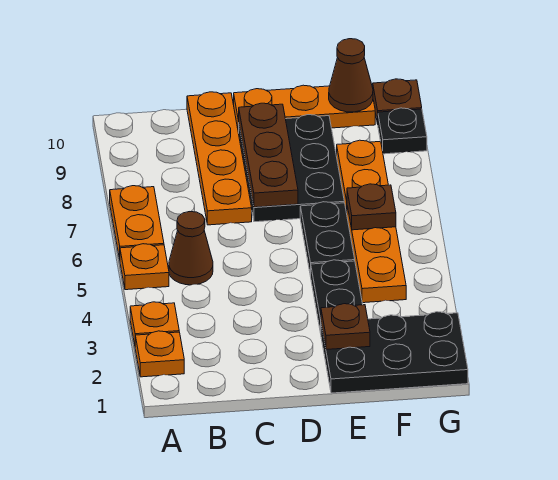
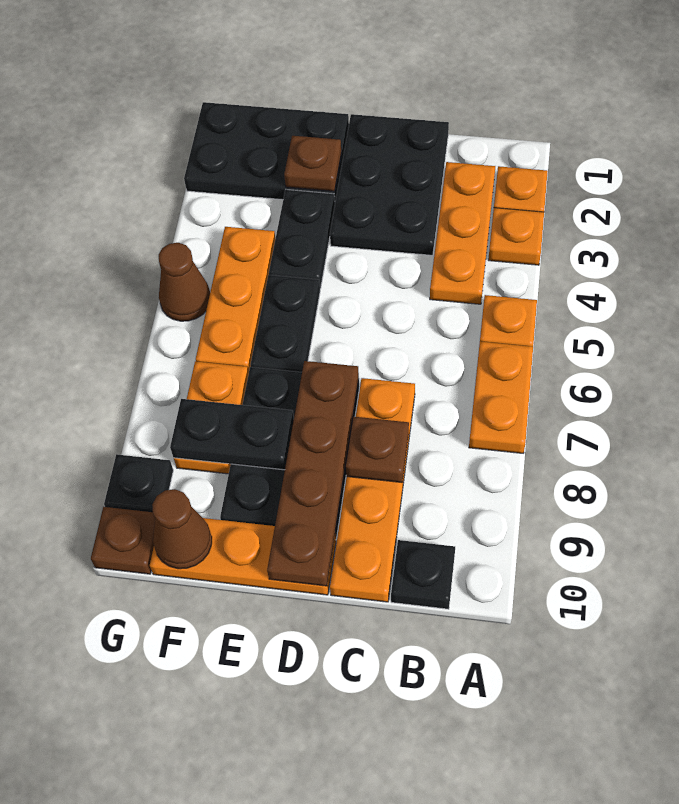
none -> orange 1x3 plate [430,162,495,304]
brown 1x1 cone [169,212,213,285] -> brown 1x1 cone moved to [159,243,210,321]
none -> black 1x1 plate [391,540,455,609]
none -> black 2x3 plate [330,114,449,255]
brown 1x3 plate [238,103,298,207] -> brown 1x4 plate [267,361,359,586]
none -> black 1x2 plate [170,399,294,470]
brown 1x1 plate [347,184,396,230] -> brown 1x1 plate moved to [346,417,409,482]

